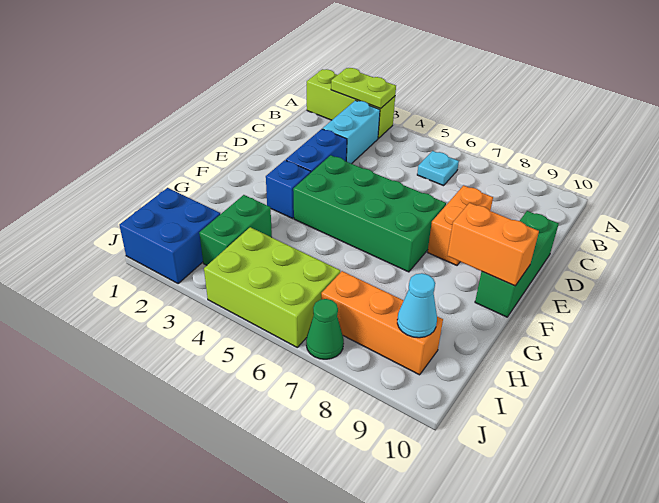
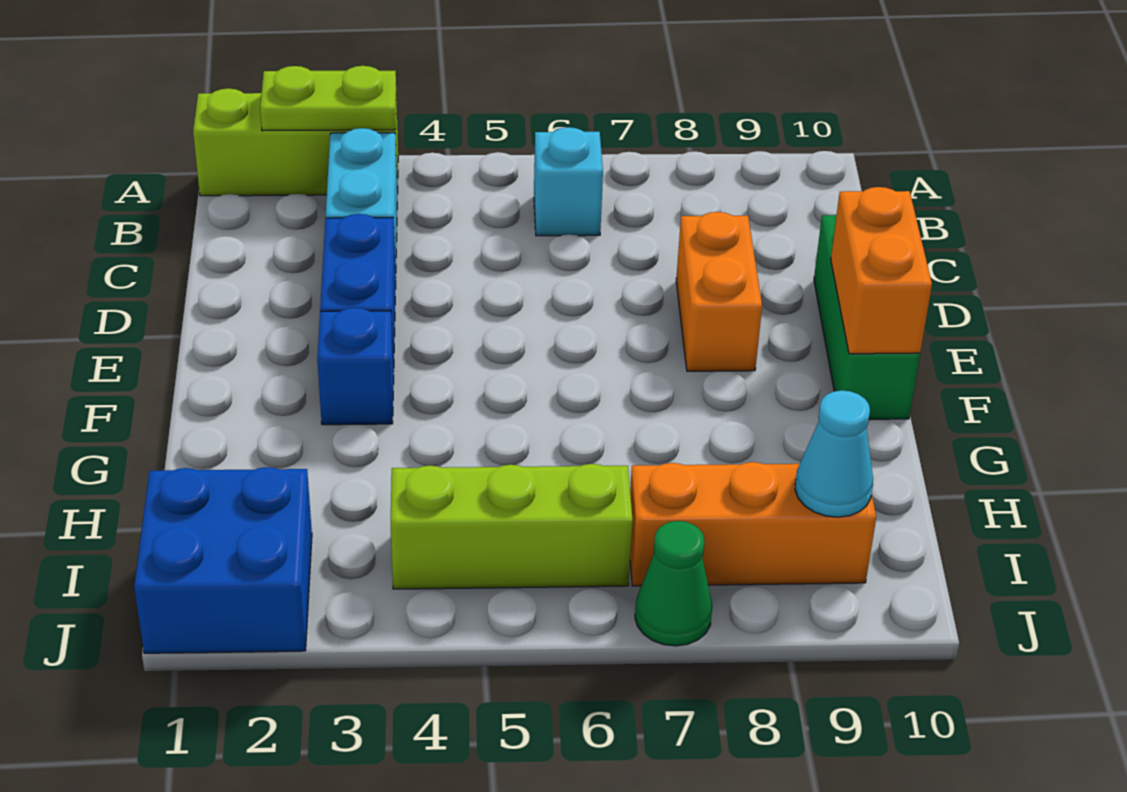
cyan 1x1 plate [417,151,459,186] -> cyan 1x1 brick [534,127,603,236]
green 2x4 brick [293,155,446,272] -> none
orange 1x2 brick [447,203,539,286] -> orange 1x2 brick turned to [831,187,932,354]
green 1x2 brick [199,195,272,265] -> none
lime 2x3 brick [204,227,340,347] -> lime 1x3 brick [391,464,633,589]

